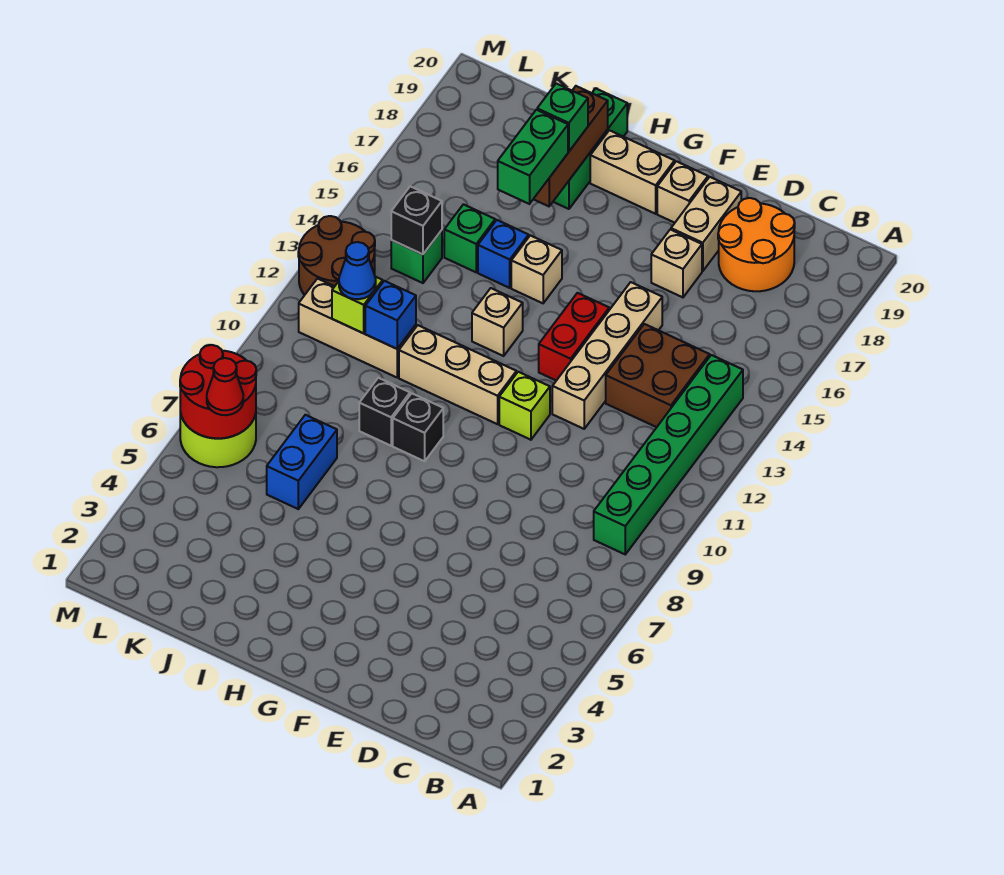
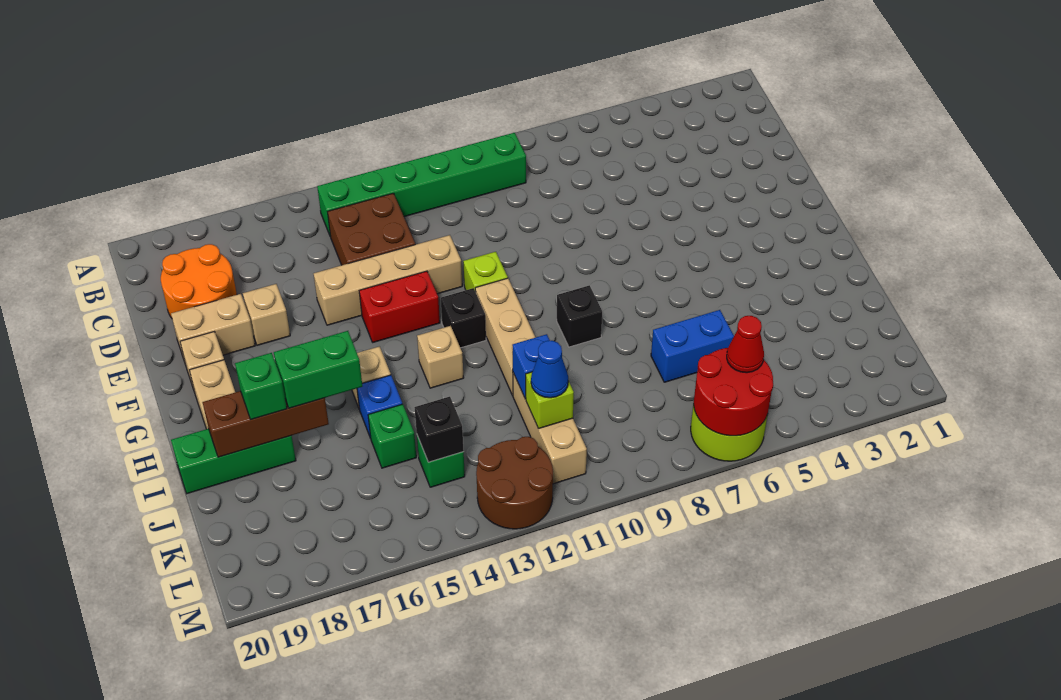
black 1x1 brick [359,378,410,446] -> black 1x1 brick moved to [441,288,486,348]

